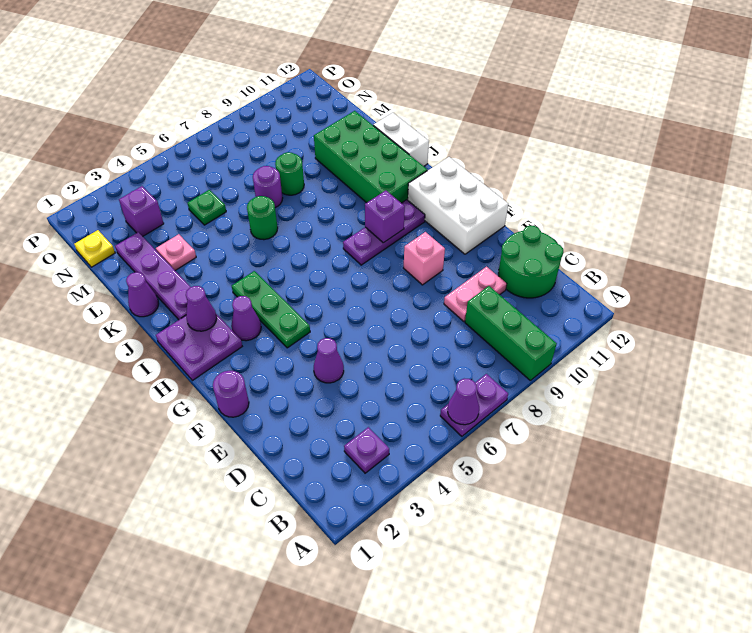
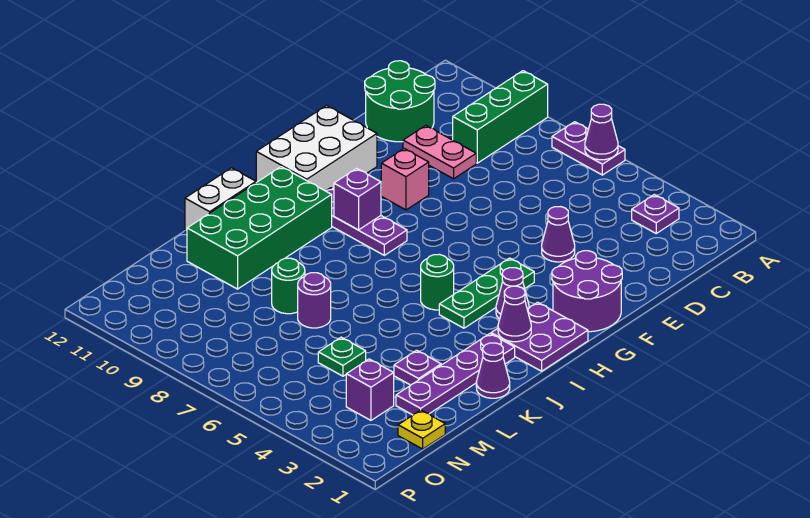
purple 1x1 round brick [213,371,249,417] -> purple 2x2 round brick [552,251,622,332]
green 1x1 round brick [247,196,278,240] -> green 1x1 round brick moved to [421,254,454,310]
pink 1x1 plate [156,234,196,270] -> purple 1x1 plate [394,350,441,385]

